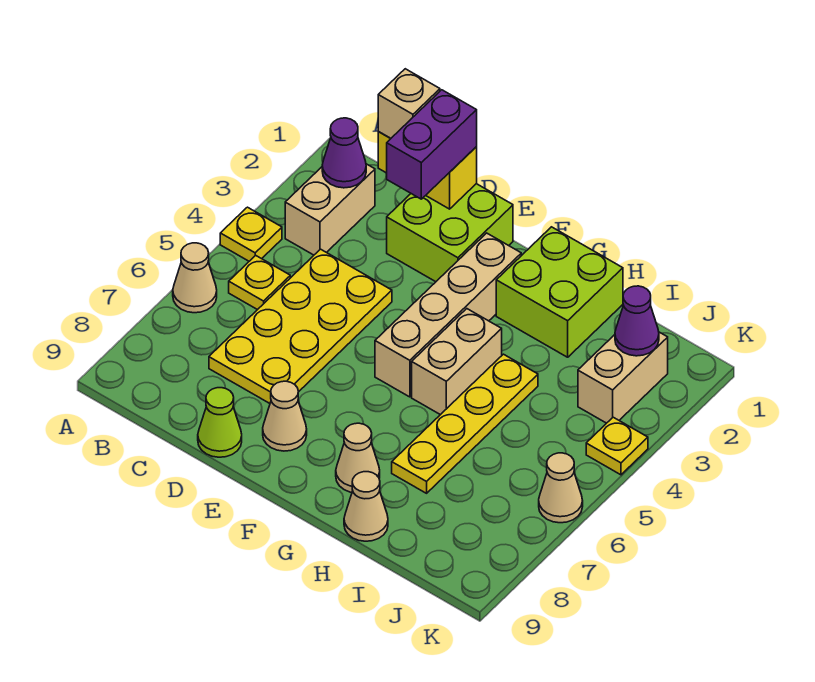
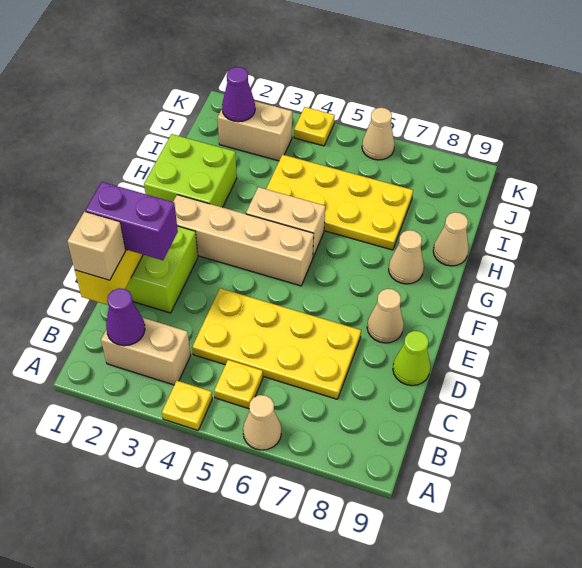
yellow 1x4 plate [392,354,538,493] -> yellow 2x4 plate [266,155,413,250]

